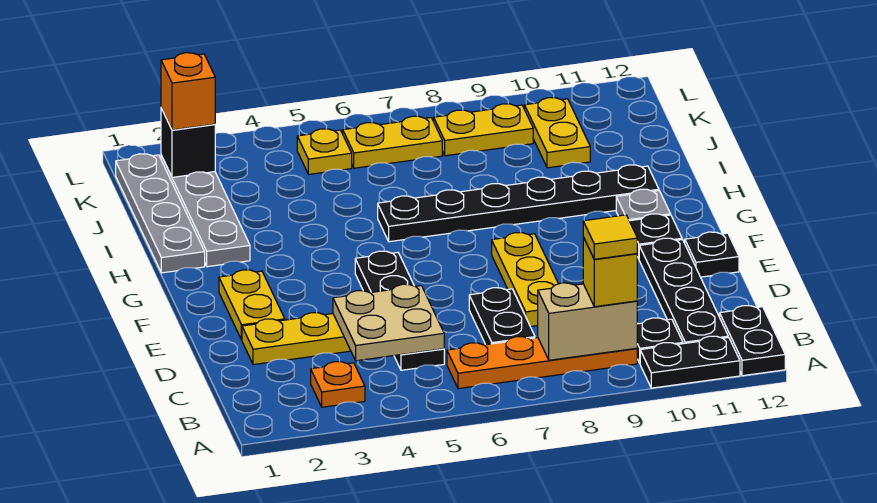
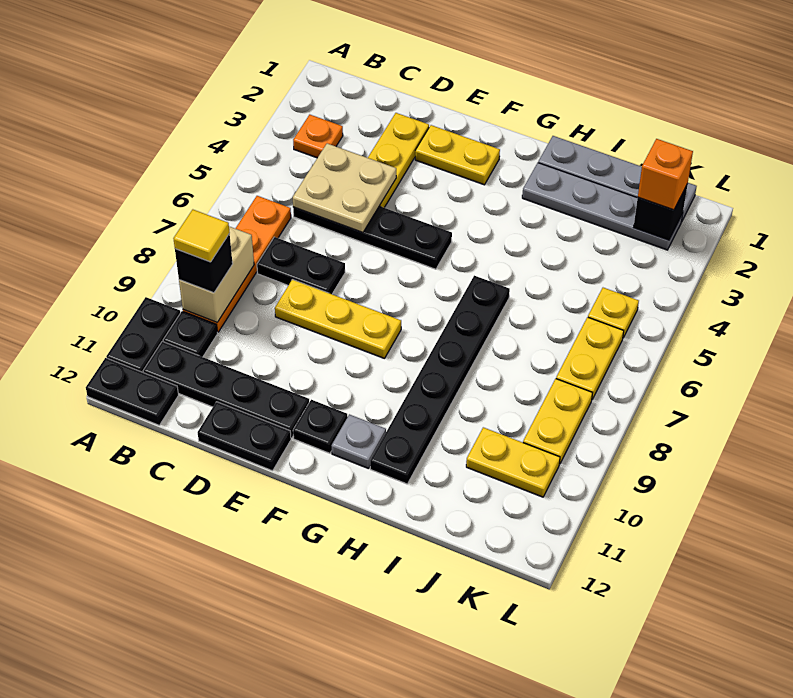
yellow 1x1 brick [583,237,637,307] -> black 1x1 brick [175,234,233,293]
black 1x1 plate [685,232,739,277] -> black 1x2 plate [198,402,291,471]

